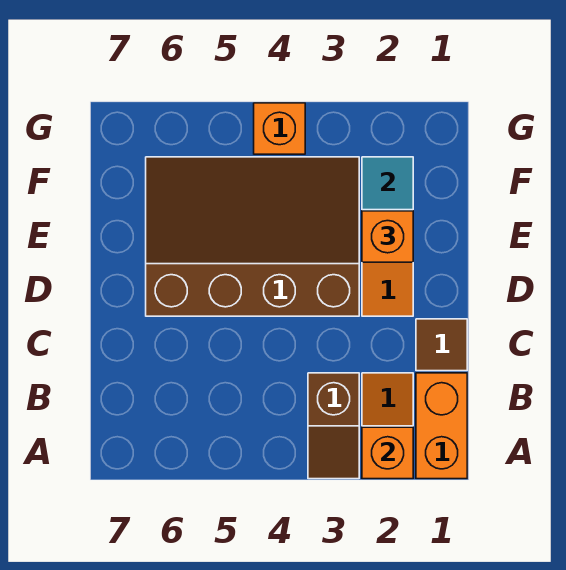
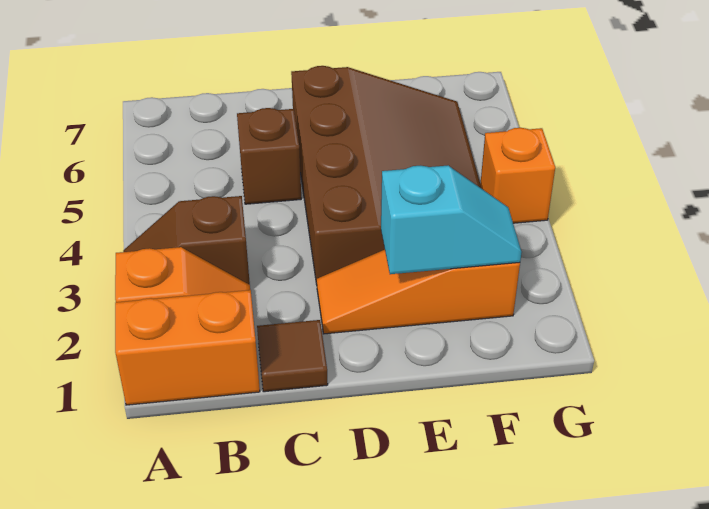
orange 1x1 brick [362,427,413,479] -> none
none -> brown 1x1 brick [237,108,301,204]
orange 1x1 brick [362,211,413,262] -> none

